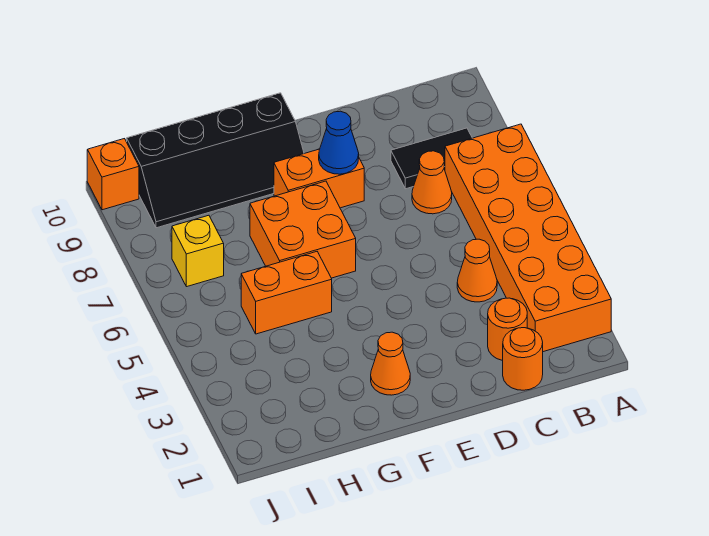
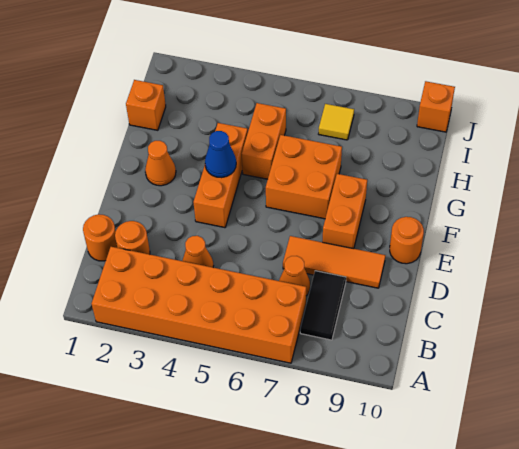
none -> orange 1x3 tile [283,236,385,288]
none -> orange 1x3 brick [193,123,248,228]
blue 1x1 cone [319,111,359,174] -> blue 1x1 cone moved to [205,131,236,178]
none -> orange 1x1 round brick [390,217,424,264]
black 2x4 slope [127,93,304,228] -> none
none -> orange 1x1 brick [126,80,166,130]
yellow 1x1 brick [172,215,224,287] -> yellow 1x1 tile [319,104,354,140]

